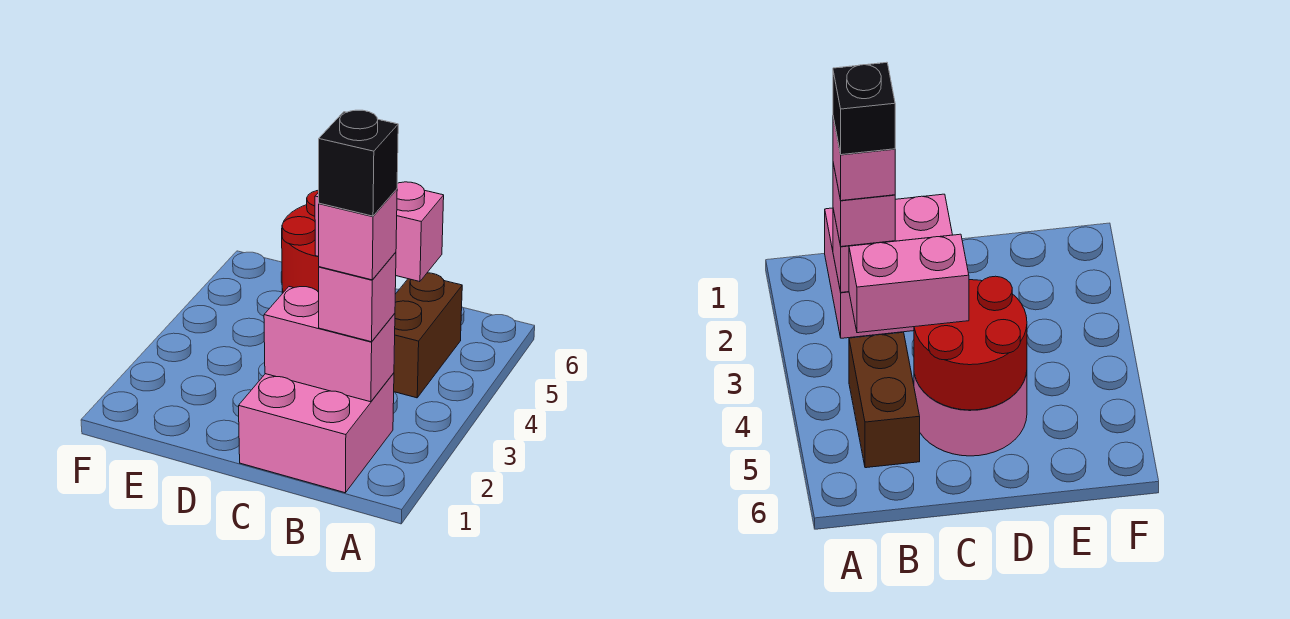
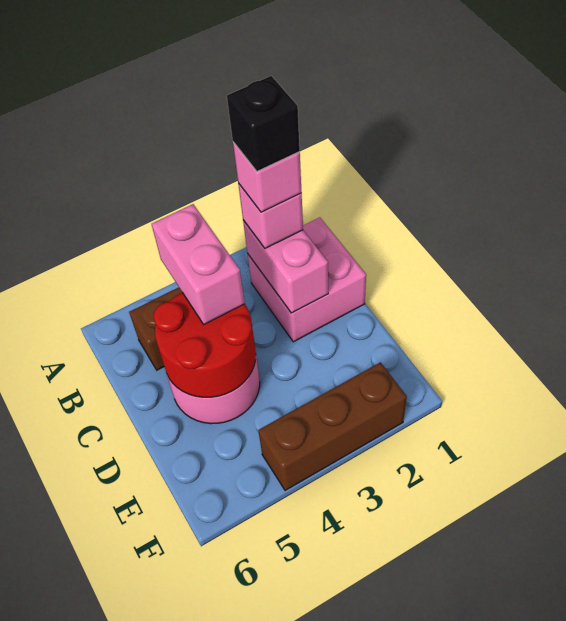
none -> brown 1x3 brick [258,362,407,491]

